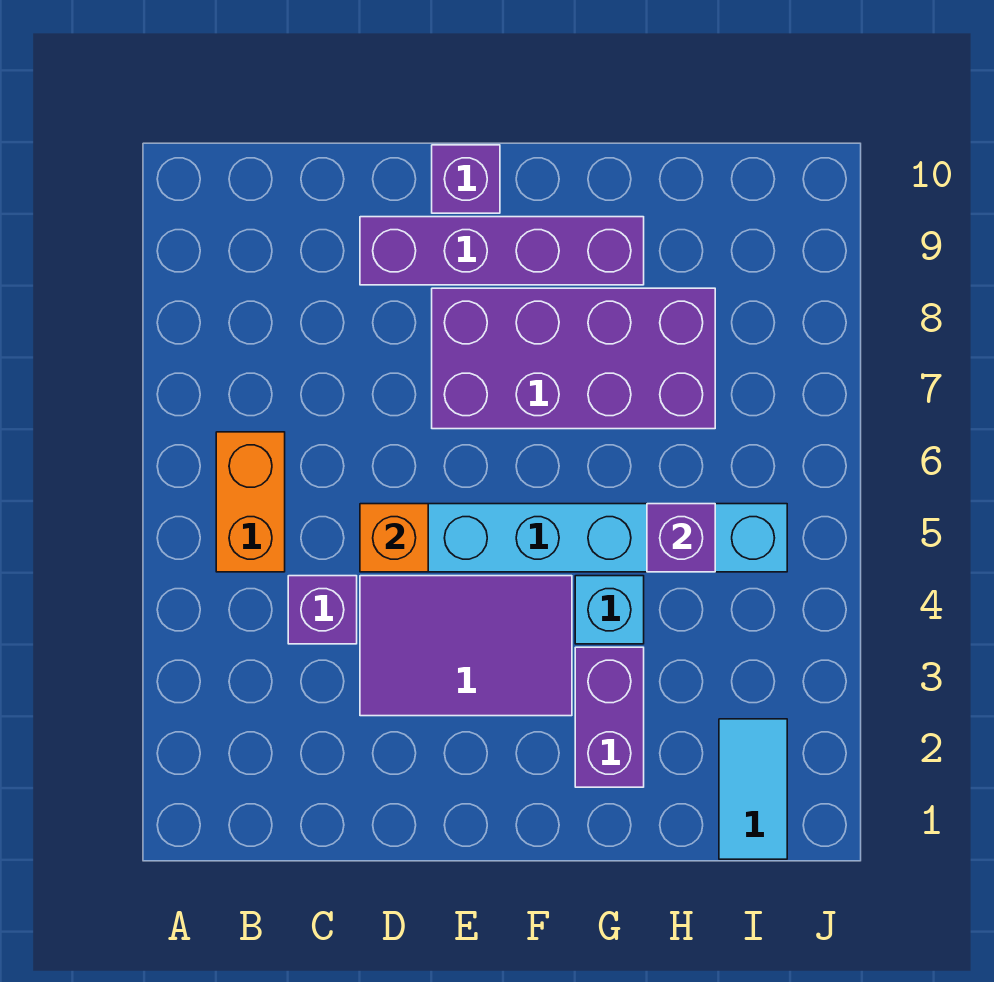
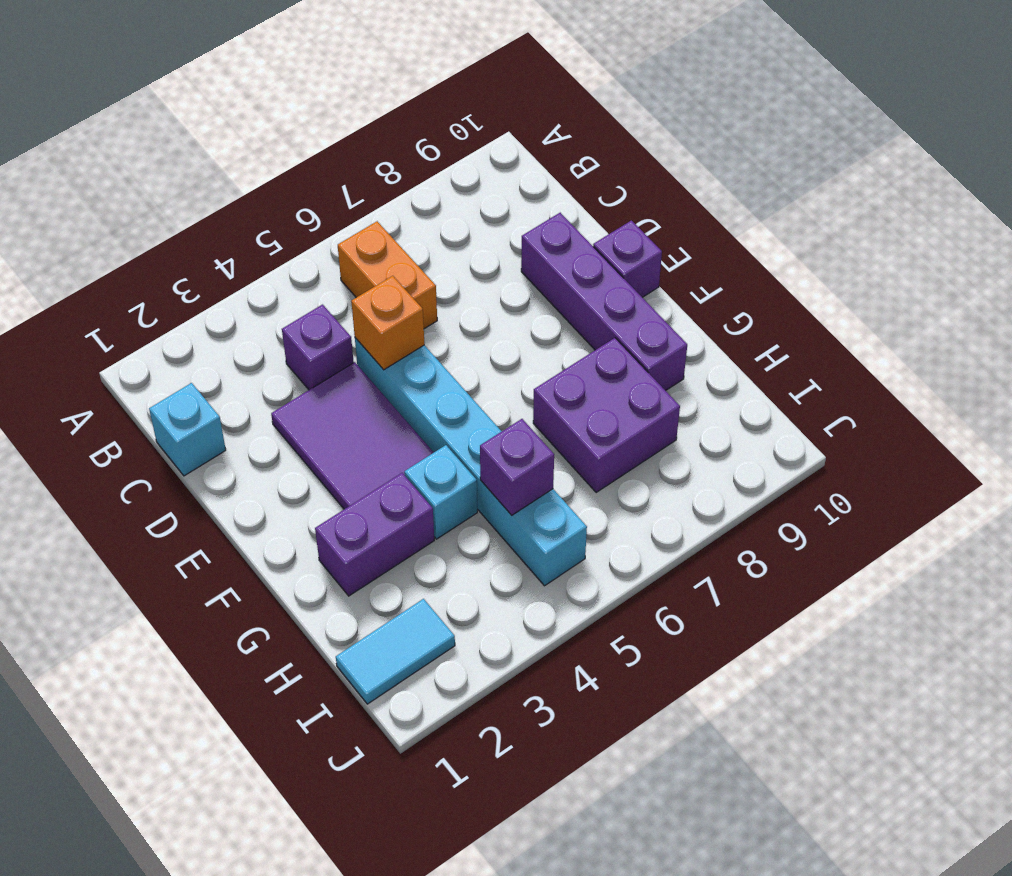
orange 1x2 brick [216,432,285,572] -> orange 1x2 brick turned to [338,221,437,329]
none -> cyan 1x1 brick [149,383,226,476]
purple 2x4 brick [432,288,715,429] -> purple 2x2 brick [533,338,680,493]

